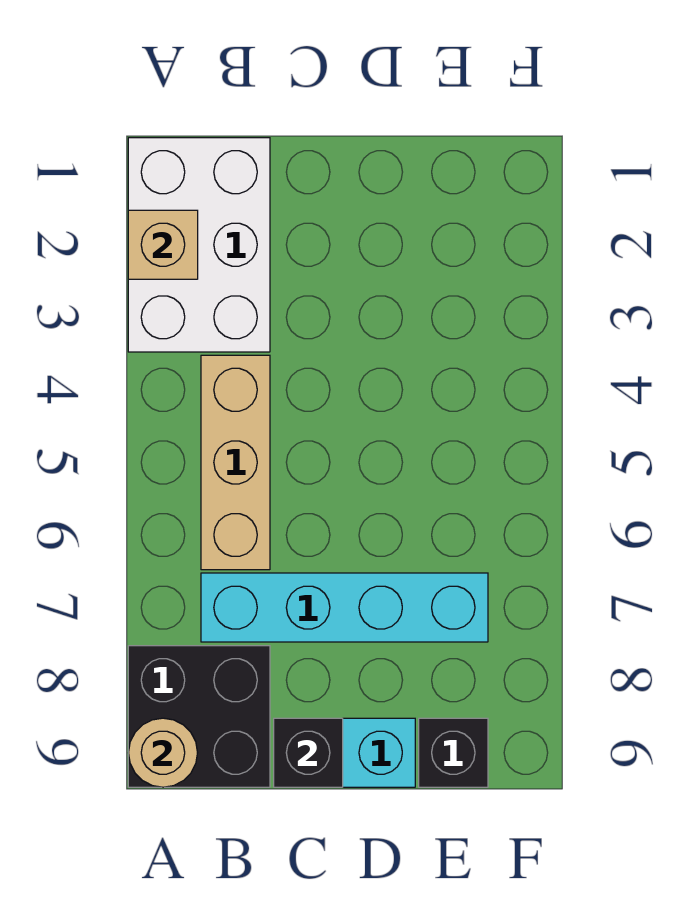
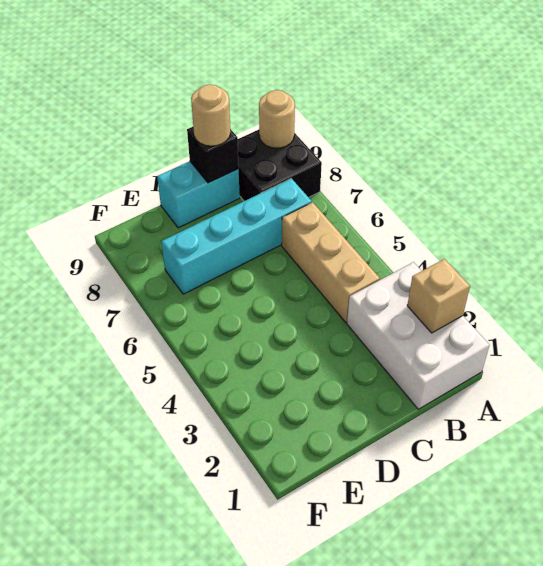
none -> tan 1x1 round brick [191,84,230,146]
black 1x1 brick [419,718,488,787] -> none

